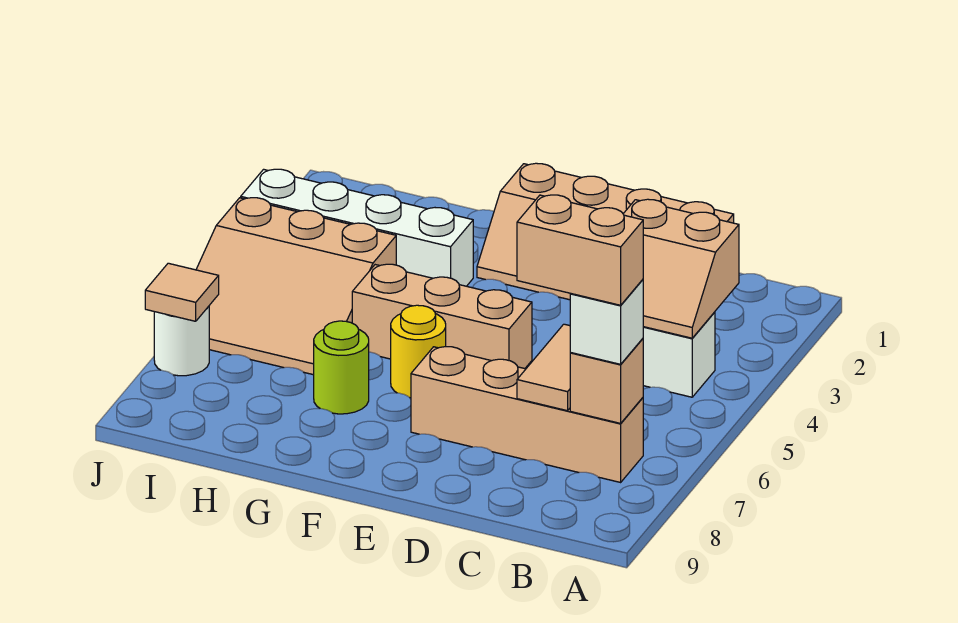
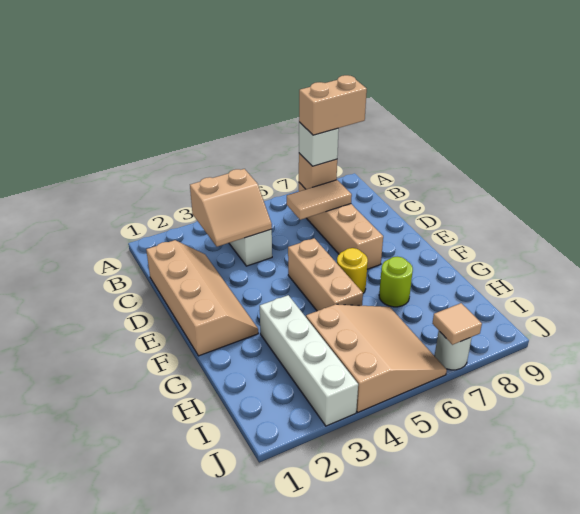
tan 2x2 slope [624,199,739,338] -> tan 2x2 slope turned to [190,169,272,247]
tan 1x2 brick [517,195,643,305] -> tan 1x2 brick turned to [299,75,367,135]

